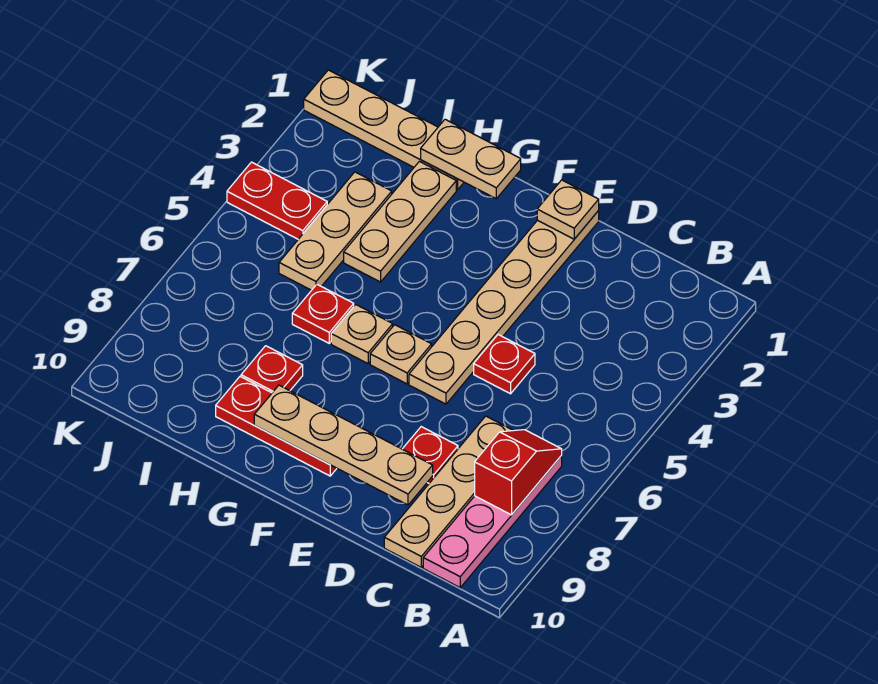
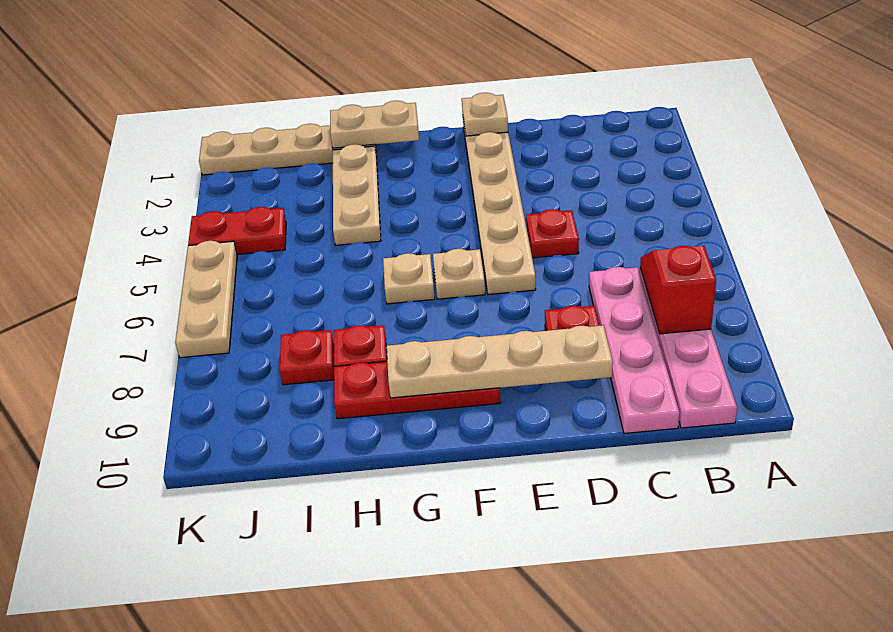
tan 1x4 plate [384,416,513,567] -> pink 1x4 plate [589,267,679,433]
red 1x1 plate [292,284,354,343] -> red 1x1 plate moved to [280,330,334,385]
tan 1x3 plate [279,172,392,290] -> tan 1x3 plate moved to [175,241,237,358]

